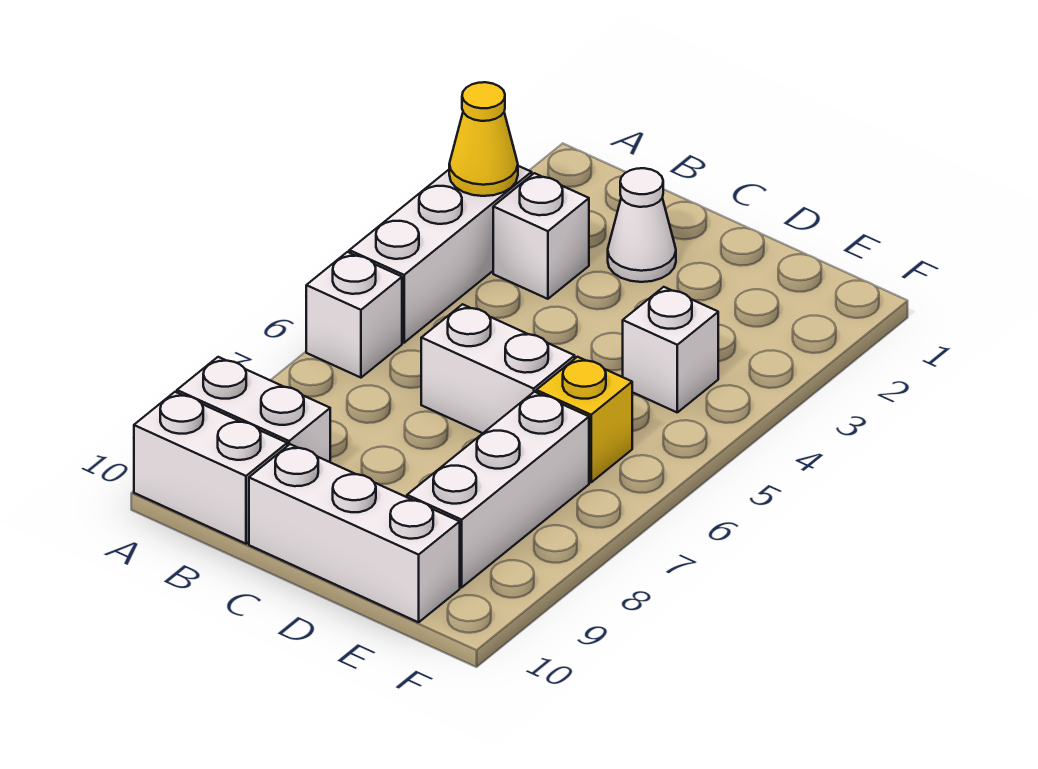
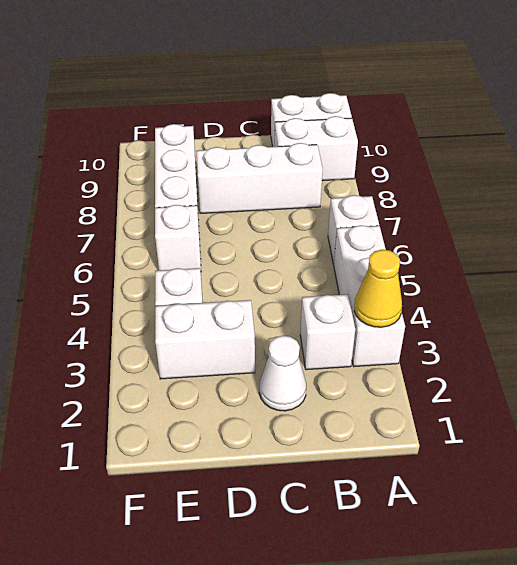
white 1x2 brick [421,304,575,433] -> white 1x2 brick moved to [155,300,255,379]
white 1x3 brick [249,444,460,622] -> white 1x3 brick moved to [197,143,323,214]
yellow 1x1 brick [536,357,632,482] -> white 1x1 brick [155,205,201,270]

